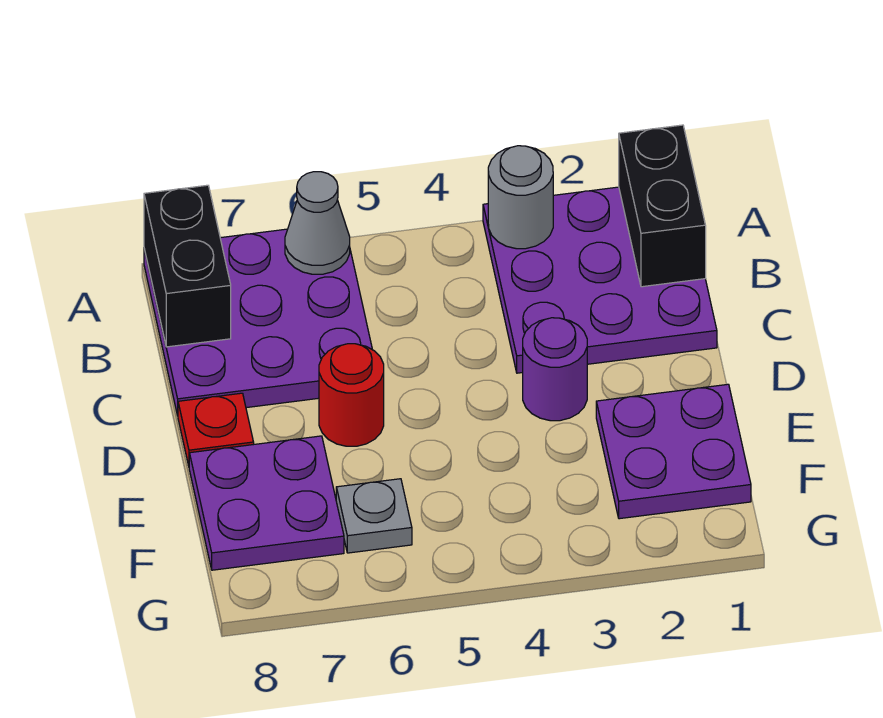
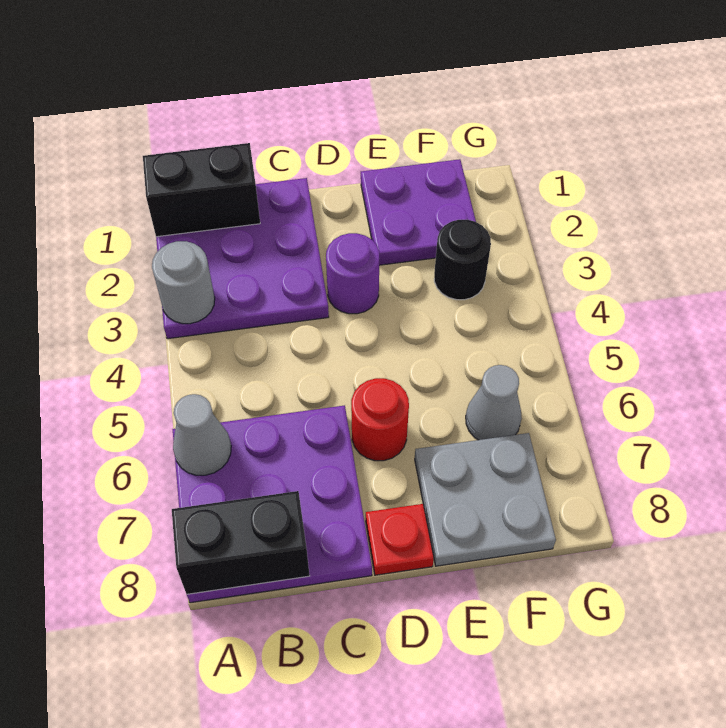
purple 2x2 plate [189,436,344,570] -> grey 2x2 plate [415,433,556,566]
none -> black 1x1 round brick [434,220,491,300]
grey 1x1 plate [336,479,412,553] -> grey 1x1 cone [466,365,522,440]

